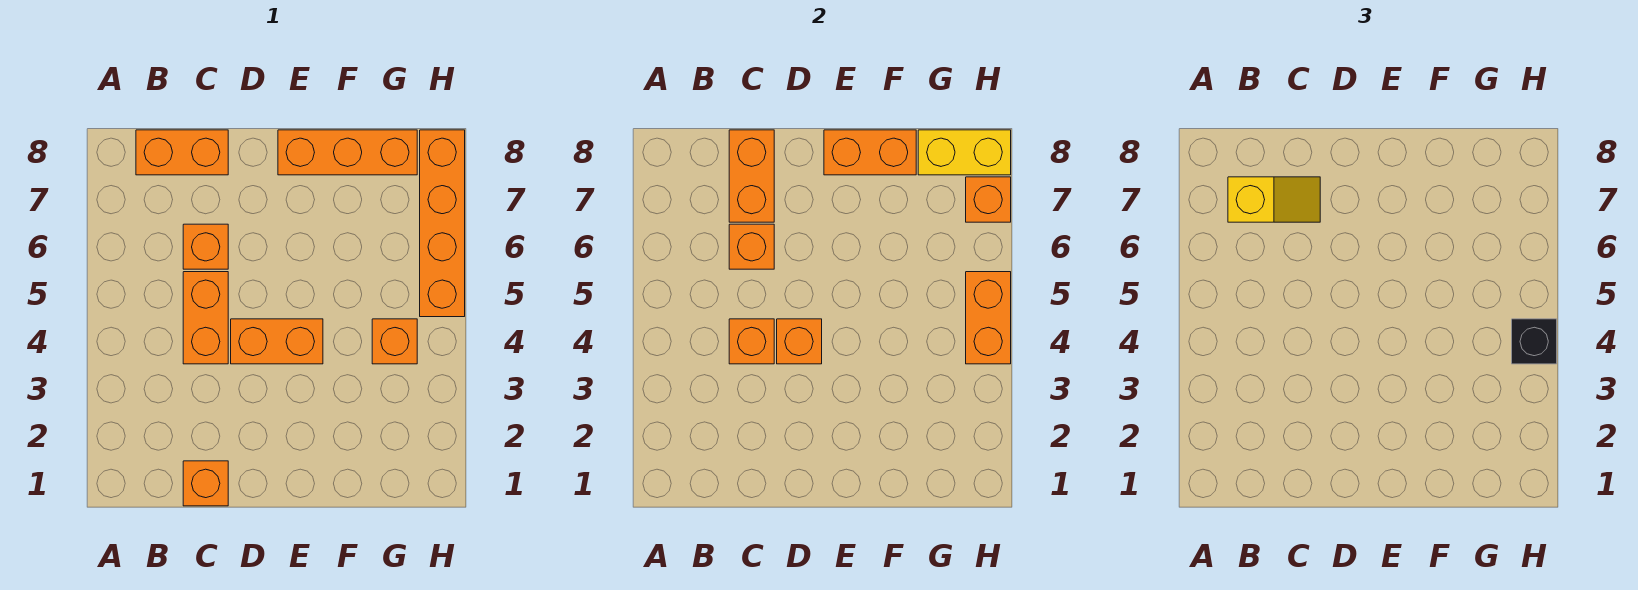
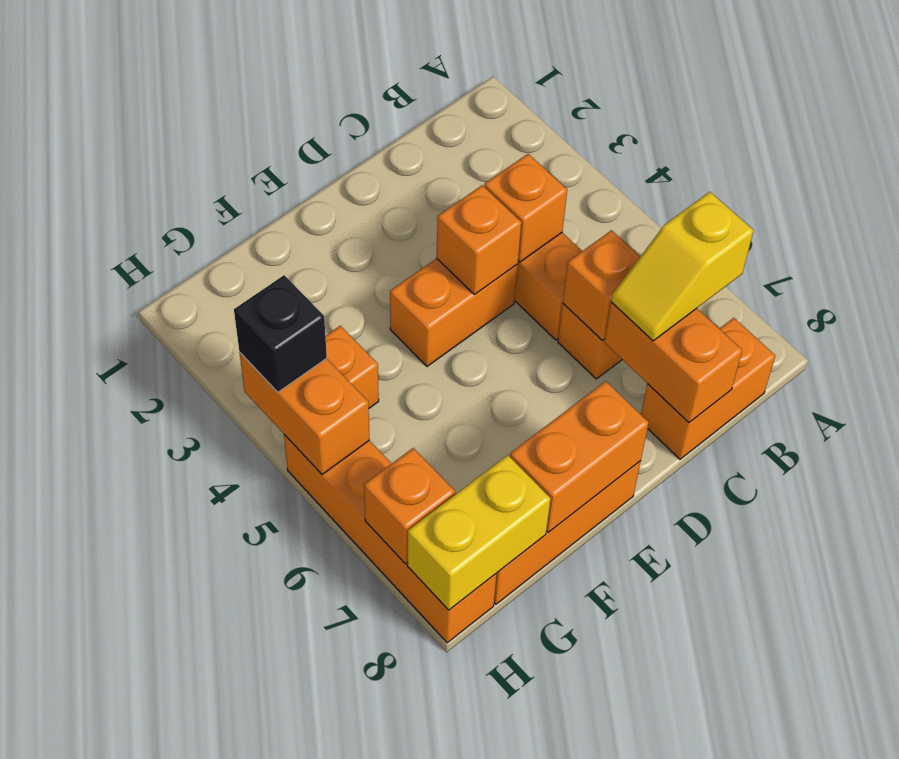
orange 1x1 brick [183,461,228,506] -> none

